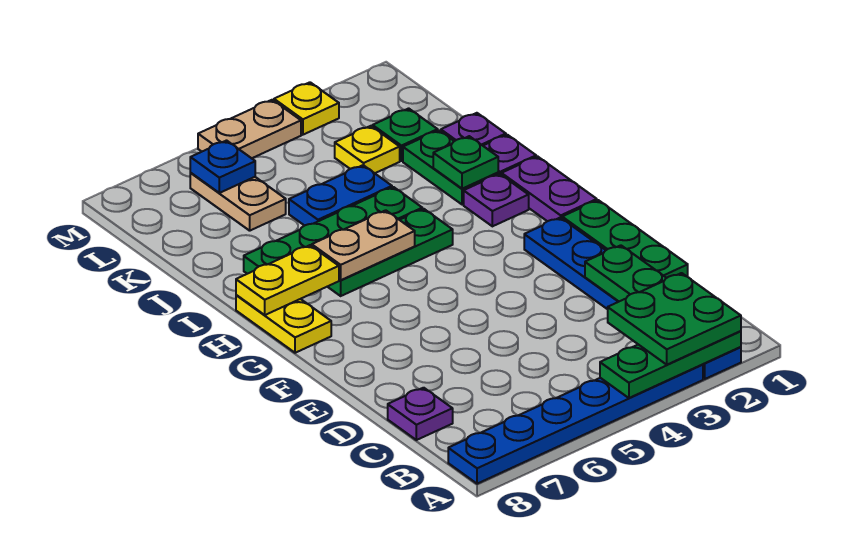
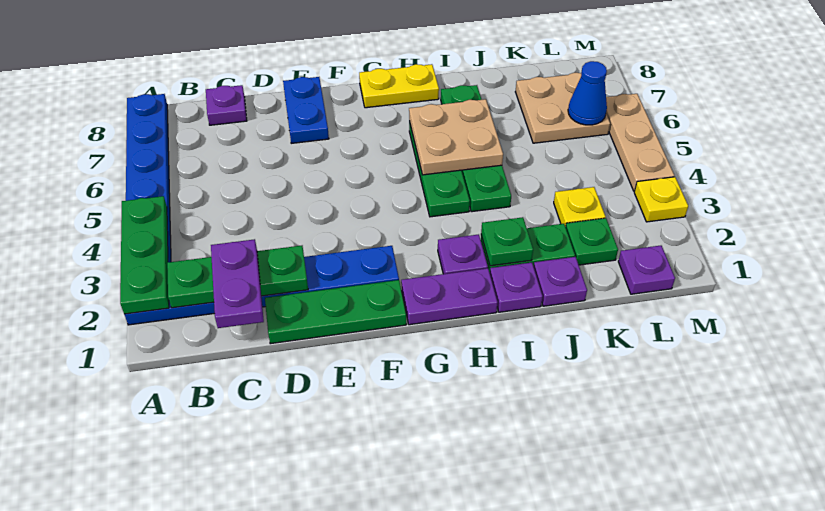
green 2x2 plate [608,273,741,365] -> none
none -> purple 1x2 plate [211,239,264,328]
tan 1x2 plate [312,210,415,280] -> tan 2x2 plate [409,99,503,175]
yellow 1x2 plate [236,245,339,315] -> none
blue 1x2 plate [289,165,392,226] -> blue 1x2 plate moved to [283,77,329,143]
tan 1x2 plate [190,173,286,231] -> tan 2x2 plate [515,73,610,143]
none -> purple 1x1 plate [618,246,675,294]
blue 1x1 plate [190,141,255,193] -> blue 1x1 cone [568,61,607,125]
tan 1x2 plate [198,100,301,158] -> tan 1x3 plate [606,94,674,191]

